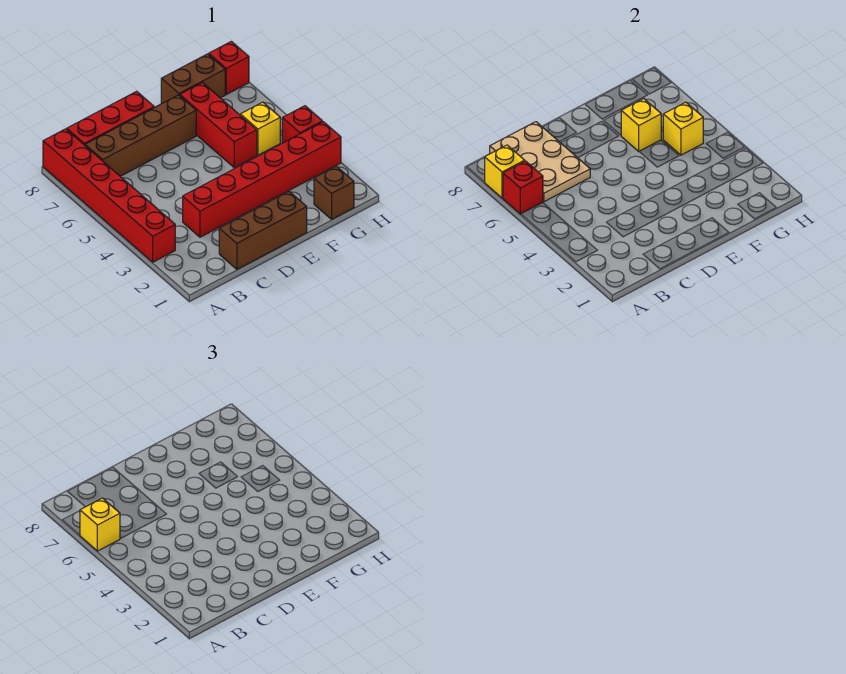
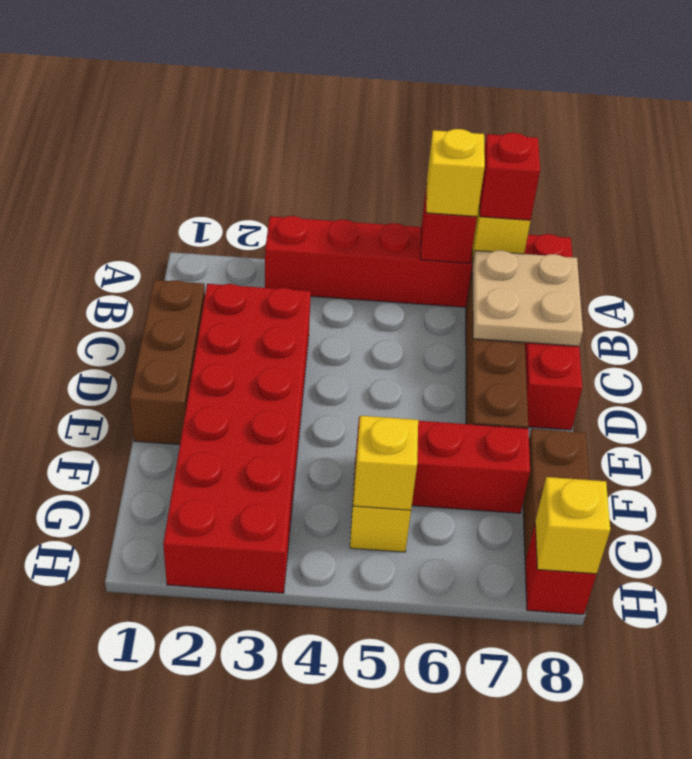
tan 2x3 plate [490,122,590,202] -> tan 2x2 plate [472,250,583,346]
red 1x6 brick [183,122,341,237] -> red 2x6 brick [163,284,311,593]
yellow 1x1 brick [621,99,661,151] -> yellow 1x1 brick moved to [535,477,610,574]
brown 1x1 brick [314,166,354,219] -> none
red 1x1 brick [282,106,322,143] -> red 1x1 brick moved to [480,133,540,220]

